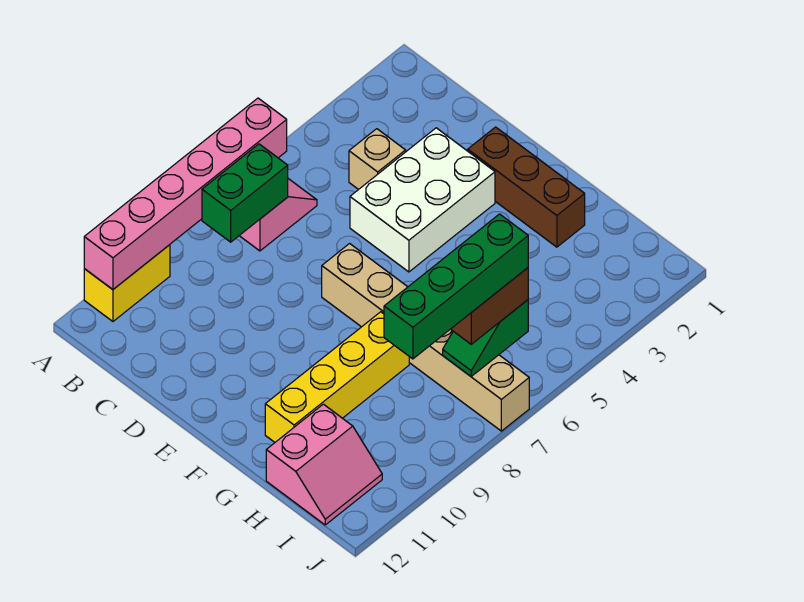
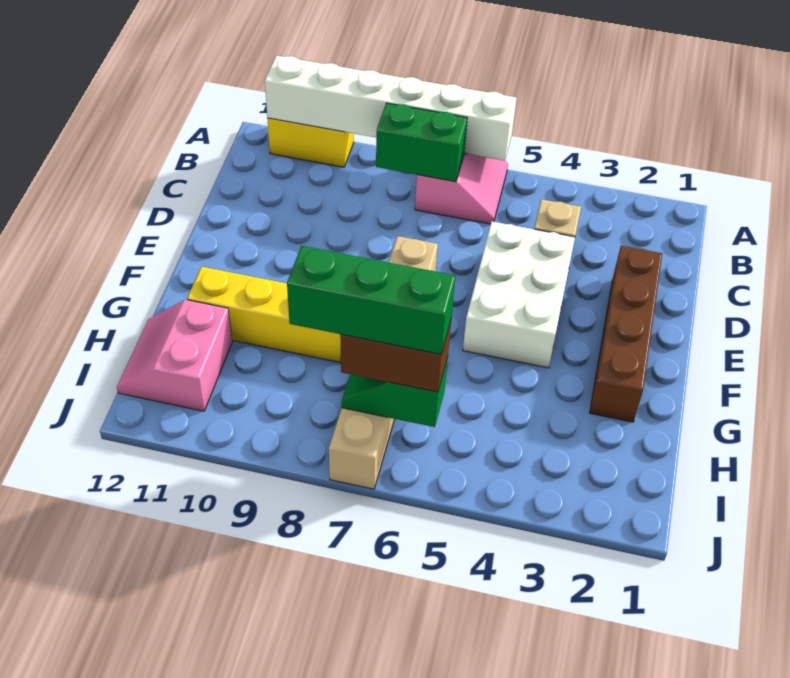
pink 1x6 brick [84,98,287,289] -> white 1x6 brick [265,55,517,161]
white 2x3 brick [350,128,495,272] -> white 2x3 brick turned to [463,221,575,368]
brown 1x3 brick [468,127,585,247] -> brown 1x4 brick [590,246,662,422]
pink 2x2 slope [266,404,382,525] -> pink 2x2 slope turned to [117,300,232,411]
green 1x4 brick [384,214,528,359] -> green 1x3 brick [287,246,455,354]

